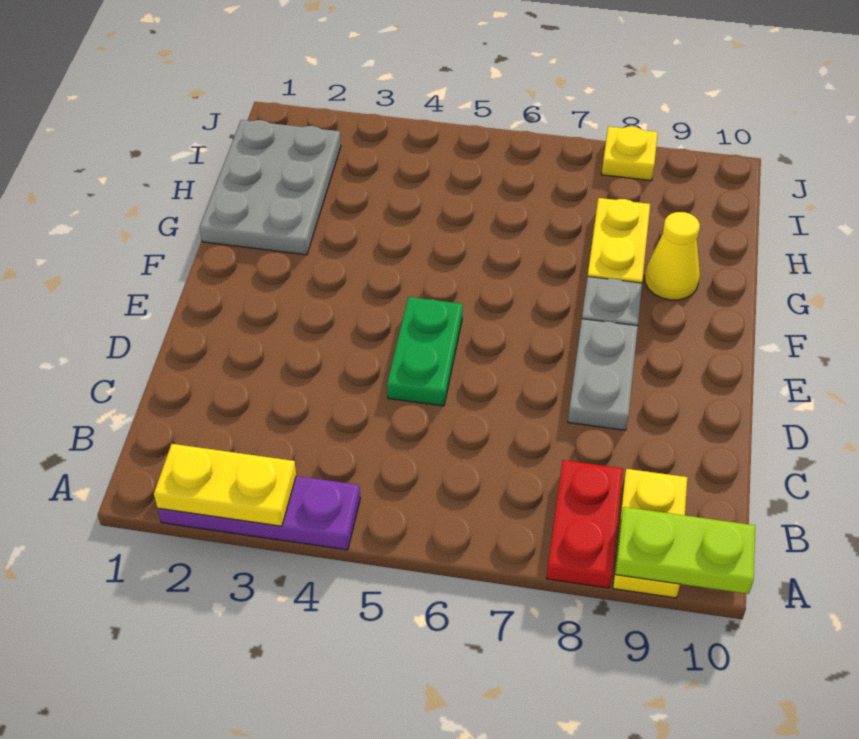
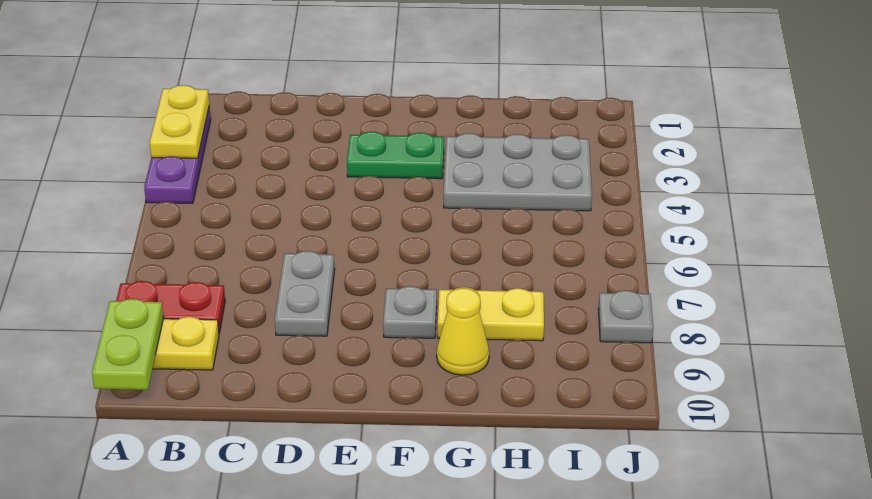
green 1x2 plate [387,297,463,406] -> green 1x2 plate moved to [347,132,444,179]
grey 1x2 plate [568,319,638,430] -> grey 1x2 plate turned to [275,251,335,336]
grey 2x3 plate [200,120,341,255] -> grey 2x3 plate moved to [444,133,592,211]
yellow 1x1 plate [602,126,658,181] -> grey 1x1 plate [598,291,653,343]

